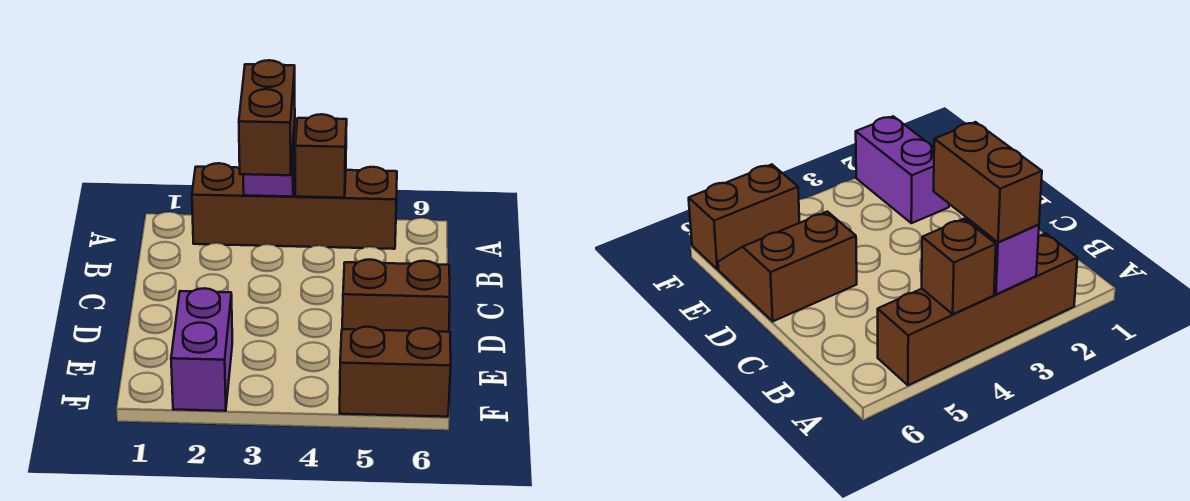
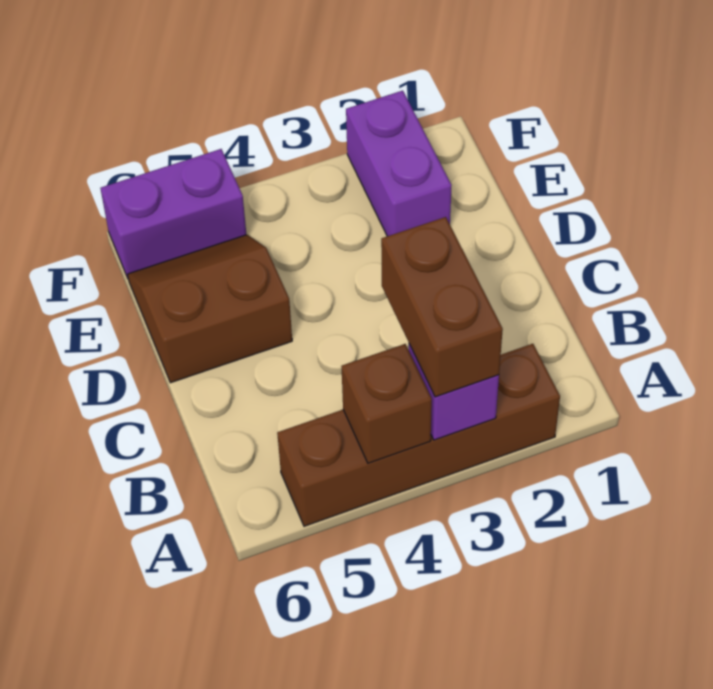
brown 1x2 brick [340,327,451,417] -> purple 1x2 brick [101,149,246,278]

